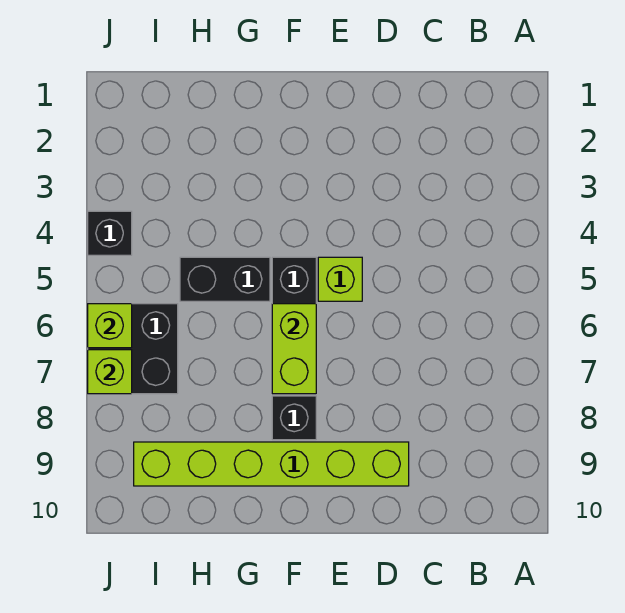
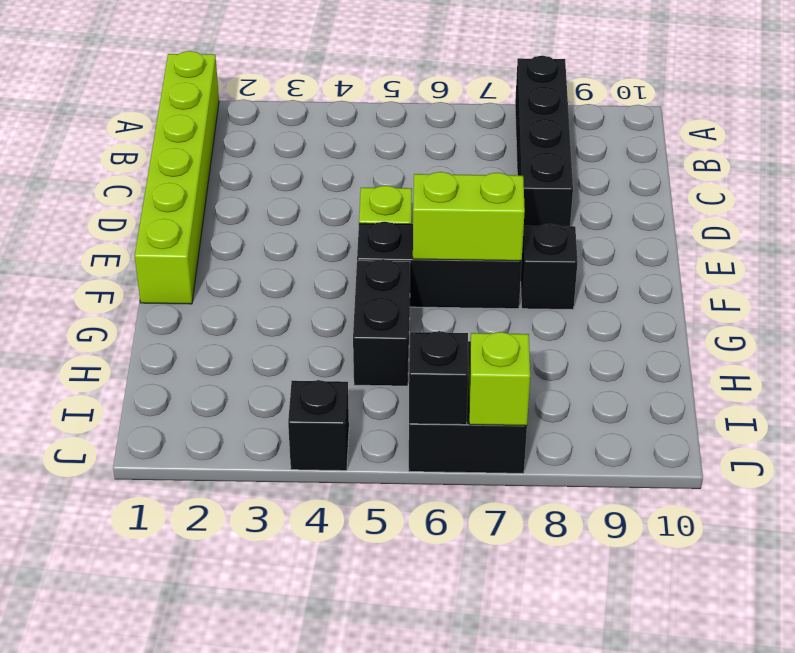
none -> black 1x4 brick [515,56,573,226]
lime 1x6 brick [134,442,409,486] -> lime 1x6 brick moved to [135,51,219,304]
lime 1x1 brick [88,304,132,348] -> black 1x1 brick [409,331,468,425]

